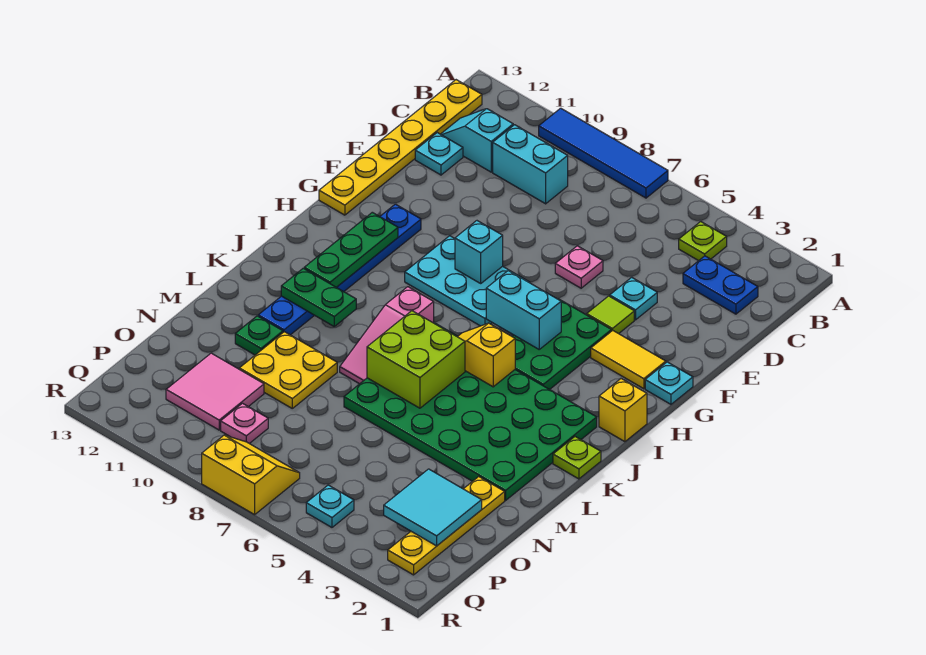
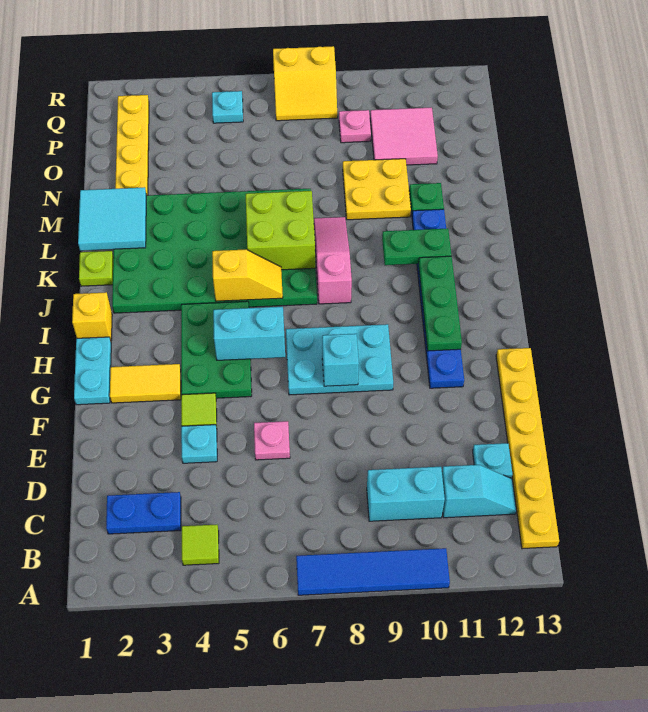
lime 1x1 plate [679,222,727,261] -> lime 1x1 tile [182,525,219,565]
cyan 1x1 plate [645,362,693,404] -> cyan 1x2 plate [74,337,111,405]
cyan 2x2 tile [384,469,482,546] -> cyan 2x2 tile moved to [78,187,146,251]

